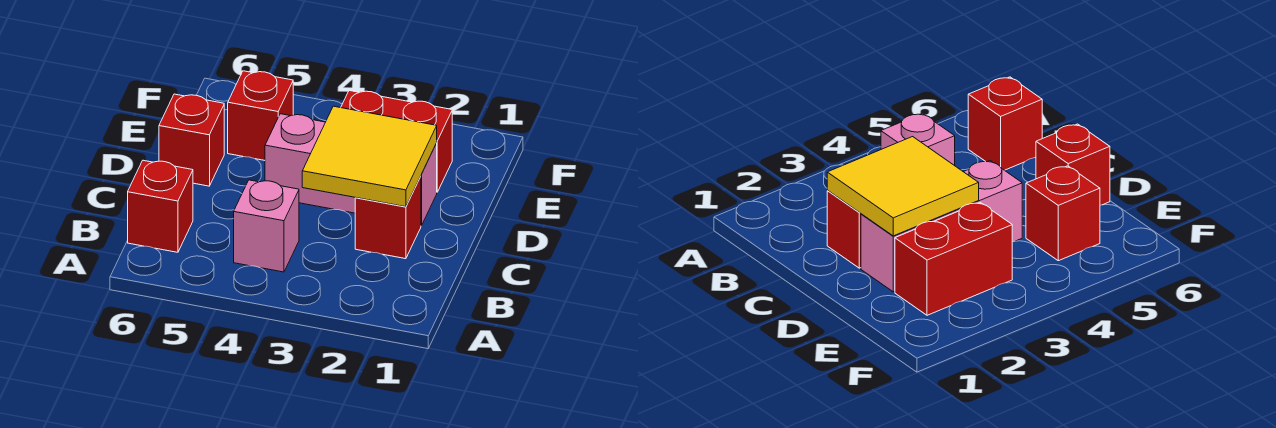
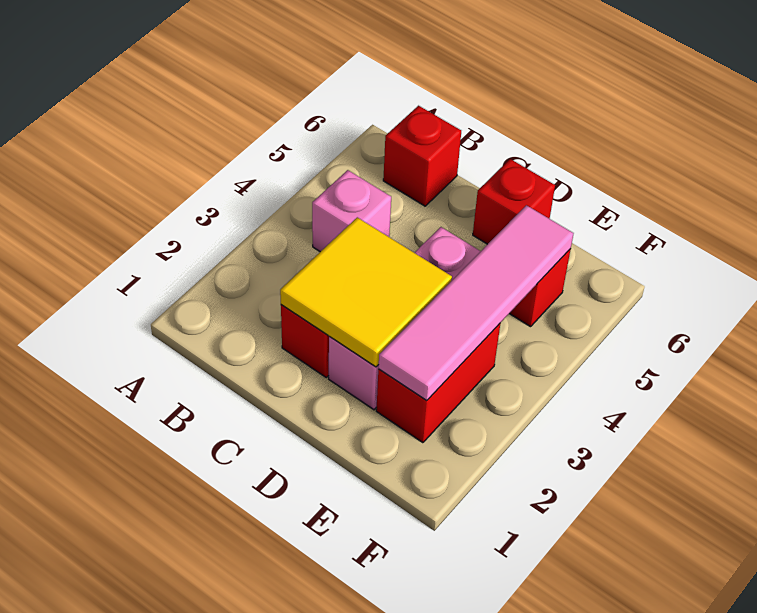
none -> pink 1x4 tile [378,205,574,401]

